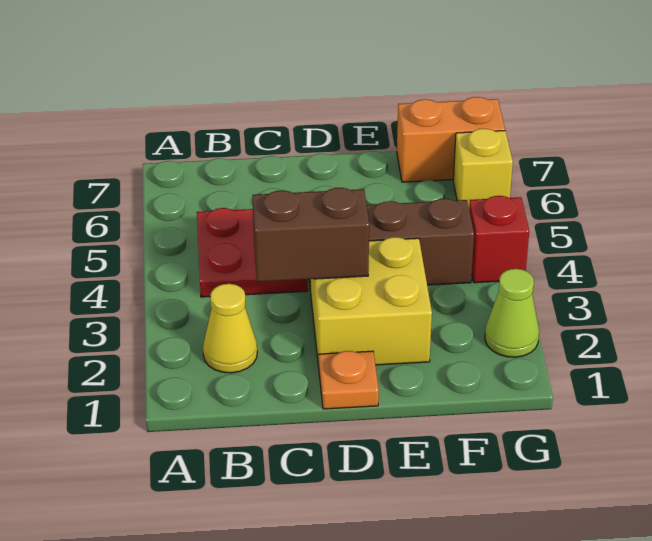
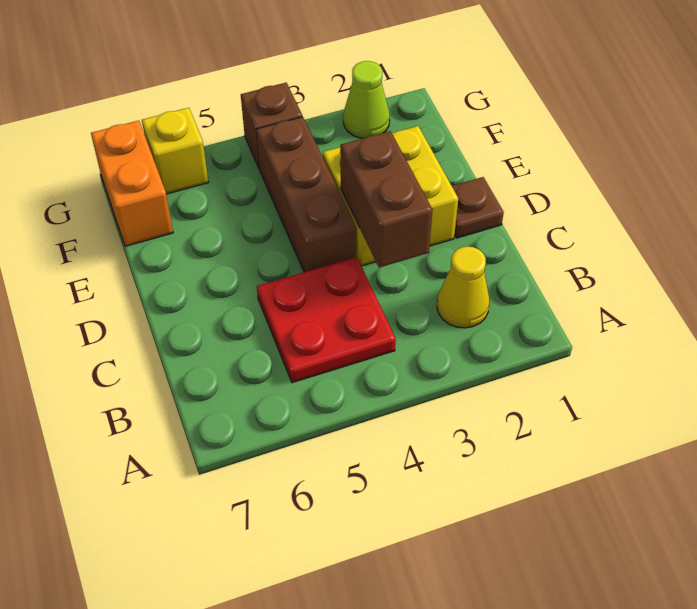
orange 1x1 plate [319,351,379,409] -> brown 1x1 plate [452,177,504,238]
red 1x1 brick [469,196,529,283] -> brown 1x1 brick [241,83,302,169]

